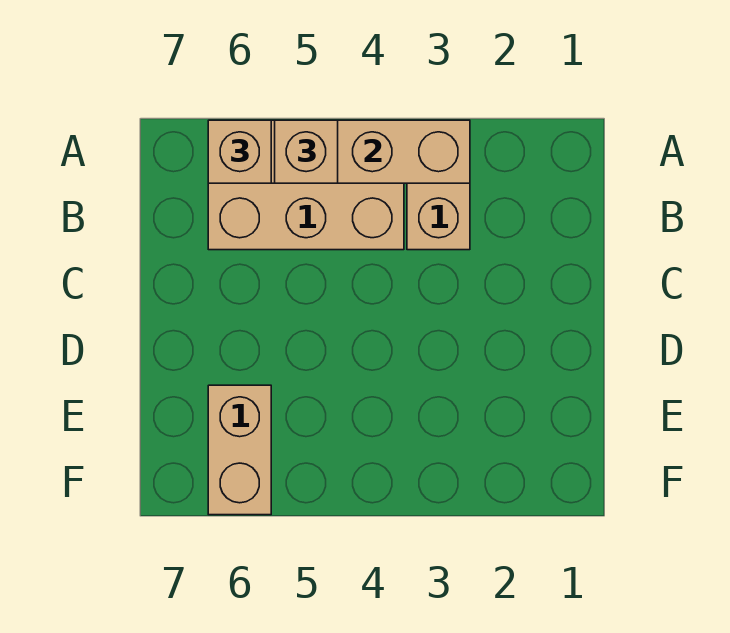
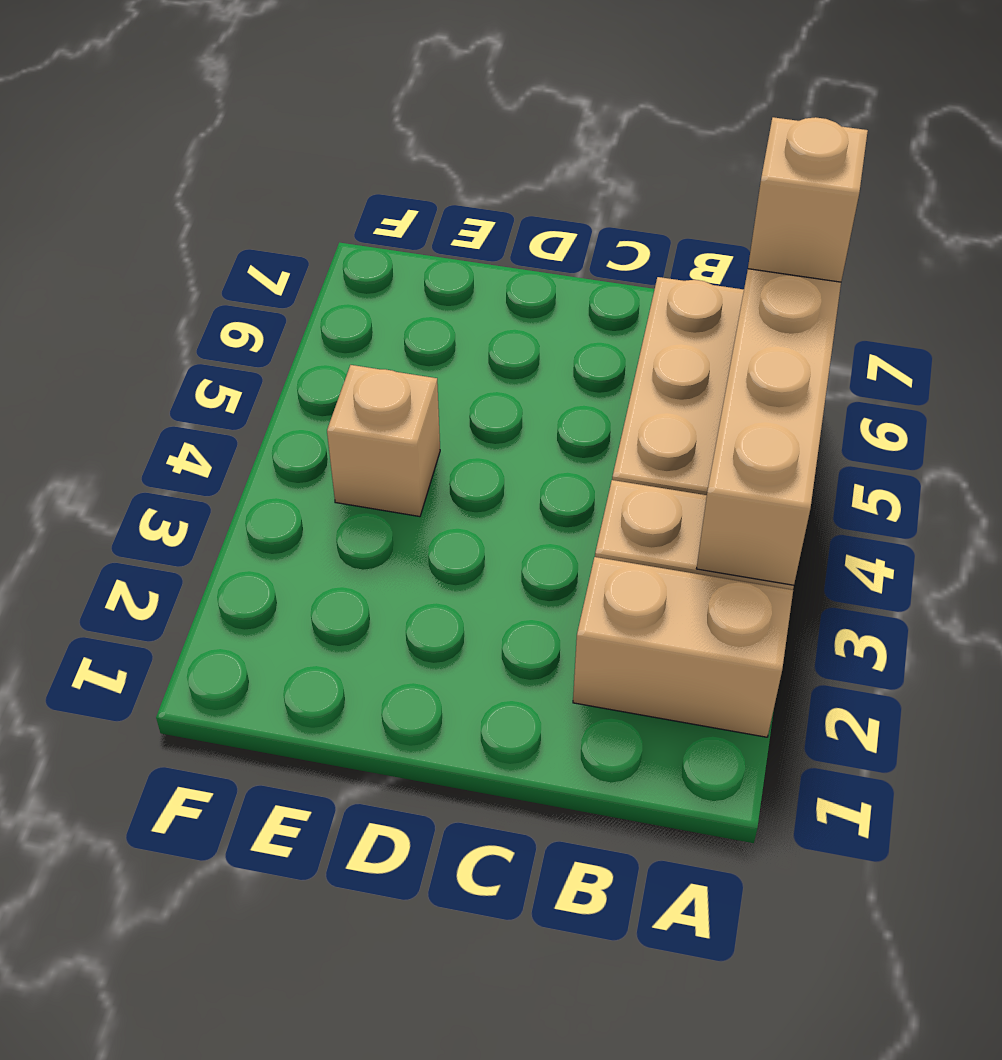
tan 1x1 brick [275,120,338,183] -> tan 1x1 brick moved to [327,365,440,517]
tan 1x2 brick [208,385,271,515] -> tan 1x2 brick moved to [573,557,793,737]

